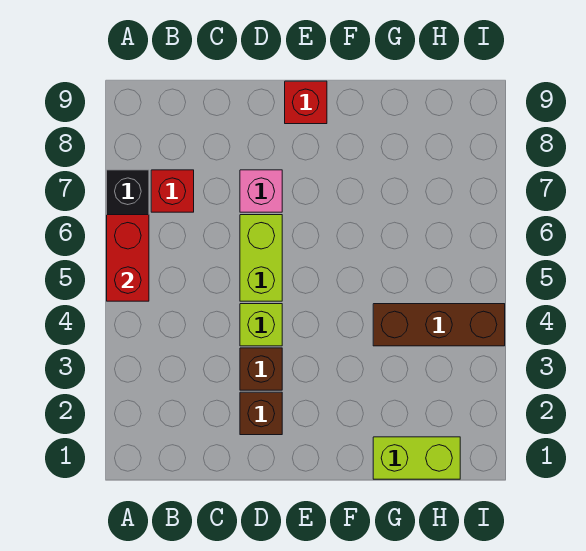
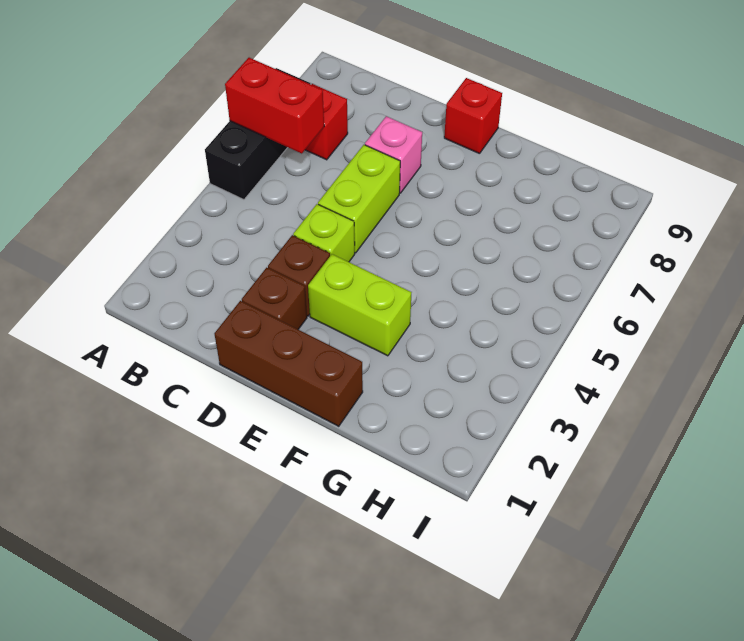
red 1x2 brick [107,215,149,301] -> red 1x2 brick turned to [225,58,324,154]
lime 1x2 brick [373,437,460,479] -> lime 1x2 brick moved to [308,254,411,356]
brown 1x3 brick [373,304,505,346] -> brown 1x3 brick moved to [215,301,363,426]

